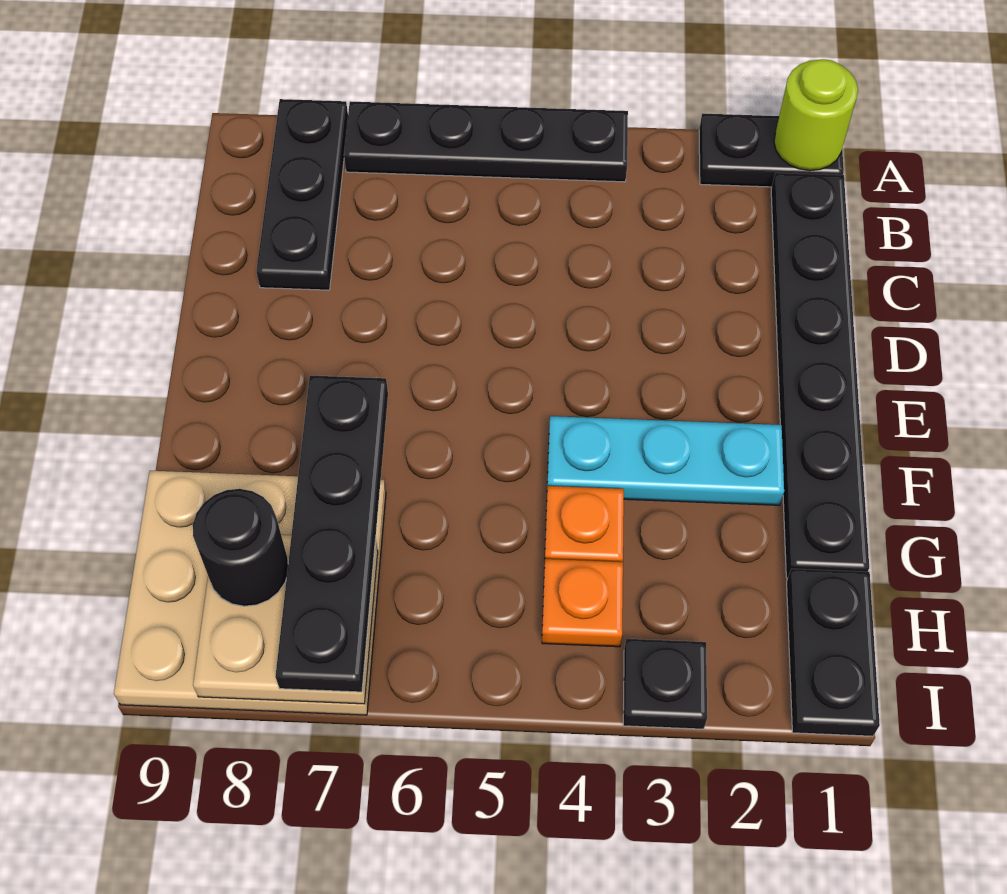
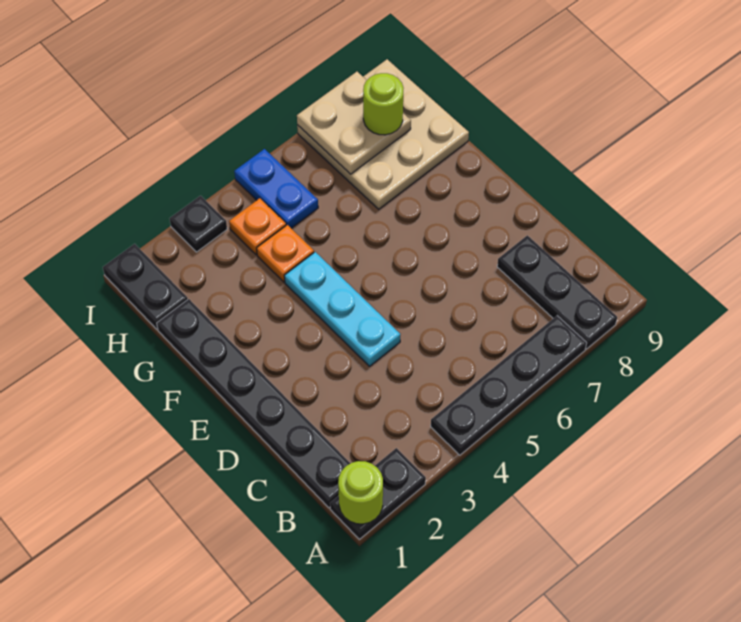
cyan 1x3 plate [547,416,784,505] -> cyan 1x3 plate turned to [284,252,400,366]
black 1x4 plate [275,376,388,692] -> none
none -> blue 1x2 plate [234,149,318,228]
black 1x1 round brick [193,489,288,606] -> lime 1x1 round brick [363,73,403,135]

